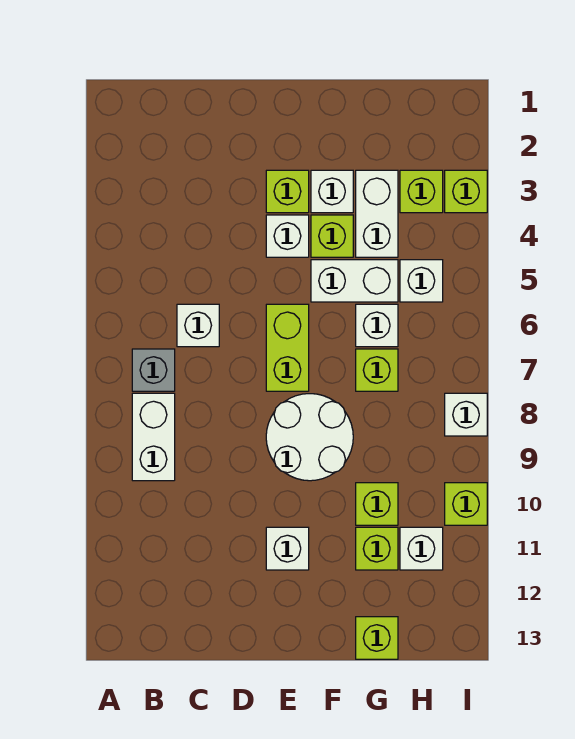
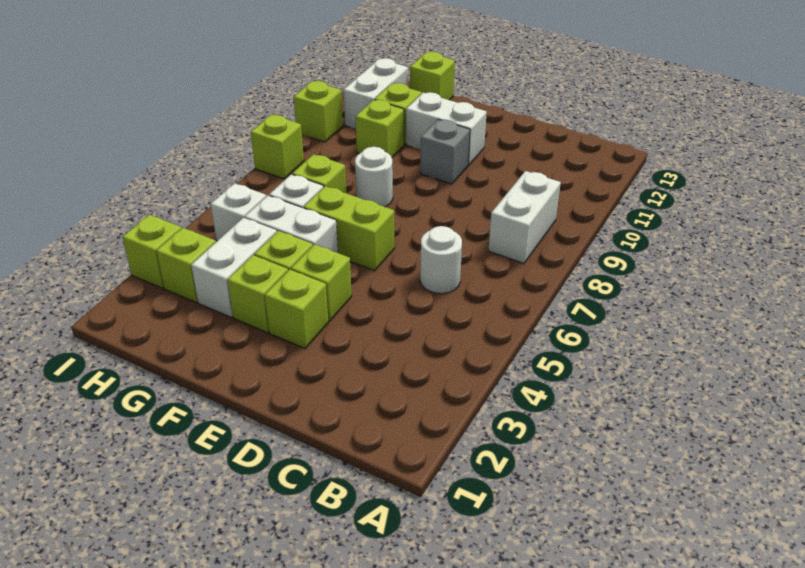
grey 1x1 brick [132,349,175,391] -> grey 1x1 brick moved to [420,119,470,184]
white 1x1 brick [177,304,219,347] -> white 1x1 round brick [420,226,462,294]
white 1x1 brick [266,215,309,257] -> lime 1x1 brick [291,244,352,321]
lime 1x2 brick [266,304,309,391] -> lime 1x2 brick turned to [304,186,395,271]
white 2x2 round brick [266,394,353,481] -> white 1x1 round brick [355,147,393,207]
white 1x1 brick [266,527,309,570] -> white 1x2 brick [406,92,487,165]
white 1x1 brick [311,170,353,213] -> lime 1x1 brick [228,255,288,333]
white 1x1 brick [400,527,443,570] -> white 1x2 brick [344,58,408,128]
white 1x1 brick [445,393,487,436] -> lime 1x1 brick [251,115,304,179]

